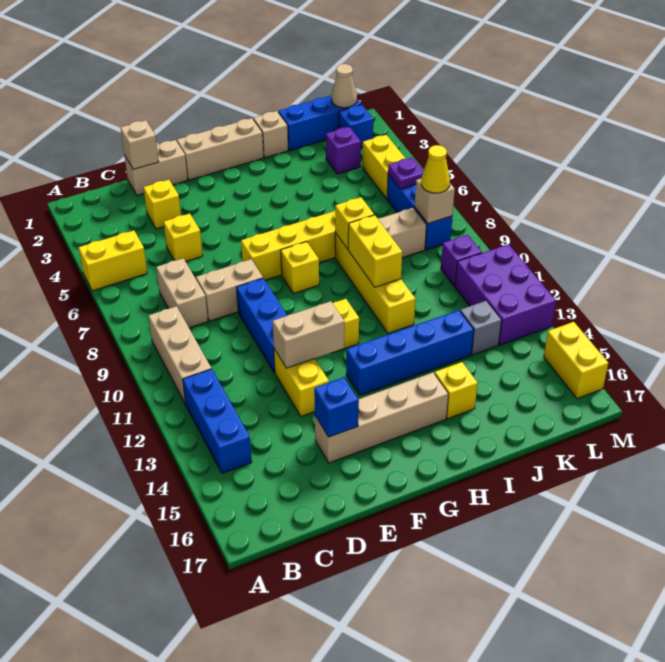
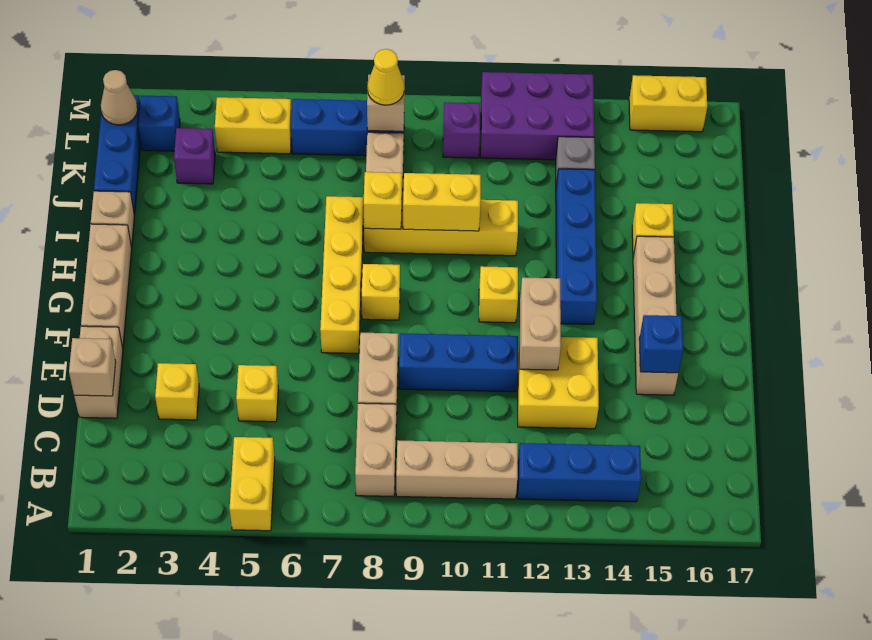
tan 1x2 brick [156,258,208,328] -> tan 1x2 brick turned to [355,403,396,496]
yellow 1x2 brick [274,349,329,416] -> yellow 2x2 brick [518,337,599,429]
purple 1x1 plate [388,157,424,189] -> none

